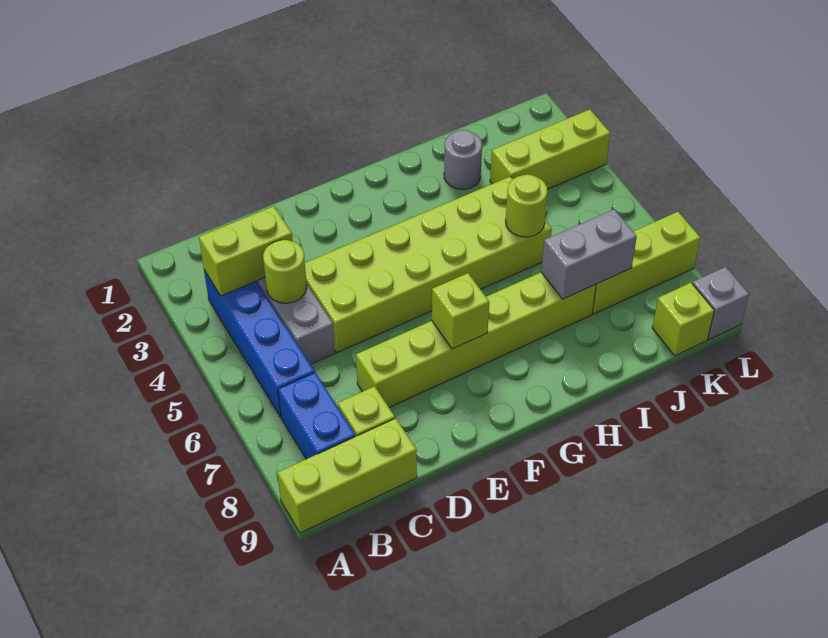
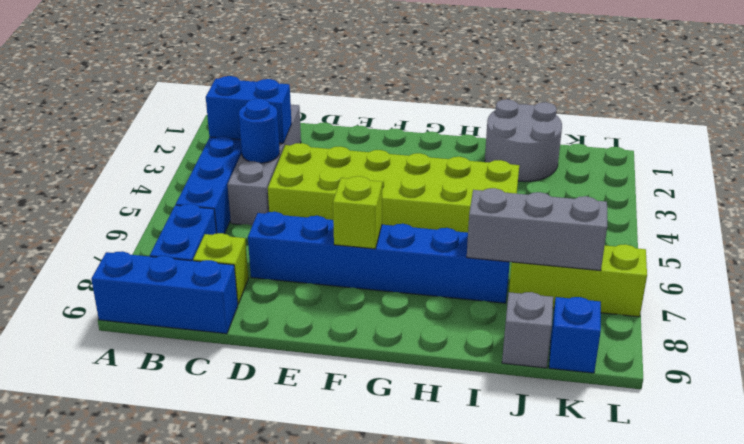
lime 1x3 brick [278,418,417,533] -> blue 1x3 brick [91,251,238,334]
lime 1x2 brick [199,206,293,296] -> blue 1x2 brick [206,76,292,143]
lime 1x1 round brick [263,240,307,303] -> blue 1x1 round brick [239,99,279,163]
lime 1x6 brick [356,272,596,407] -> blue 1x6 brick [248,212,510,303]
grey 1x1 round brick [444,130,482,189] -> grey 2x2 round brick [485,99,562,182]
lime 1x1 round brick [506,174,547,237] -> none
grey 1x2 brick [541,209,637,299] -> grey 1x3 brick [467,188,607,271]
lime 1x3 brick [490,110,610,189] -> none
lime 1x1 brick [652,283,714,356] -> blue 1x1 brick [549,297,601,373]
grey 1x1 brick [693,267,749,339] -> grey 1x1 brick moved to [502,292,553,368]

